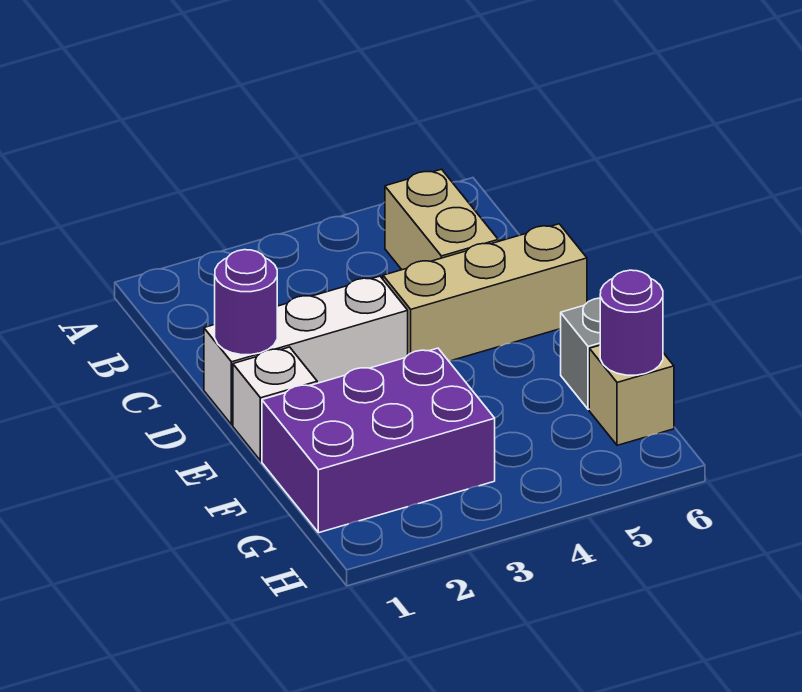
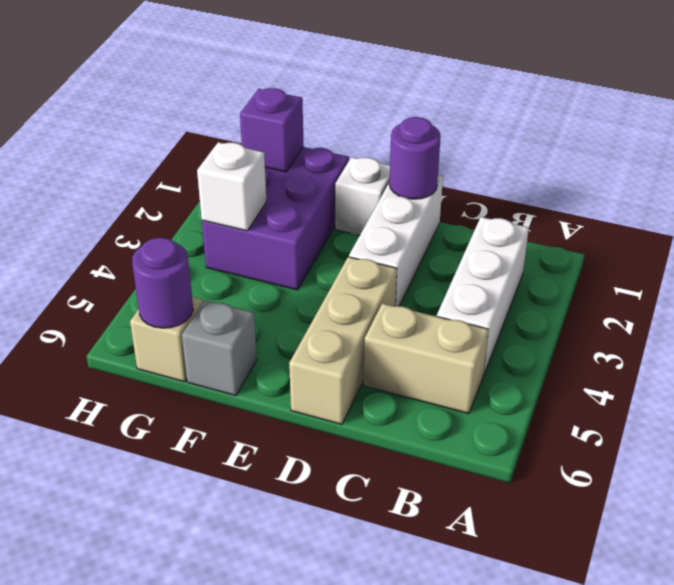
none -> white 1x3 brick [437,217,529,374]
none -> purple 1x1 brick [240,88,304,172]
none -> white 1x1 brick [197,142,267,231]

